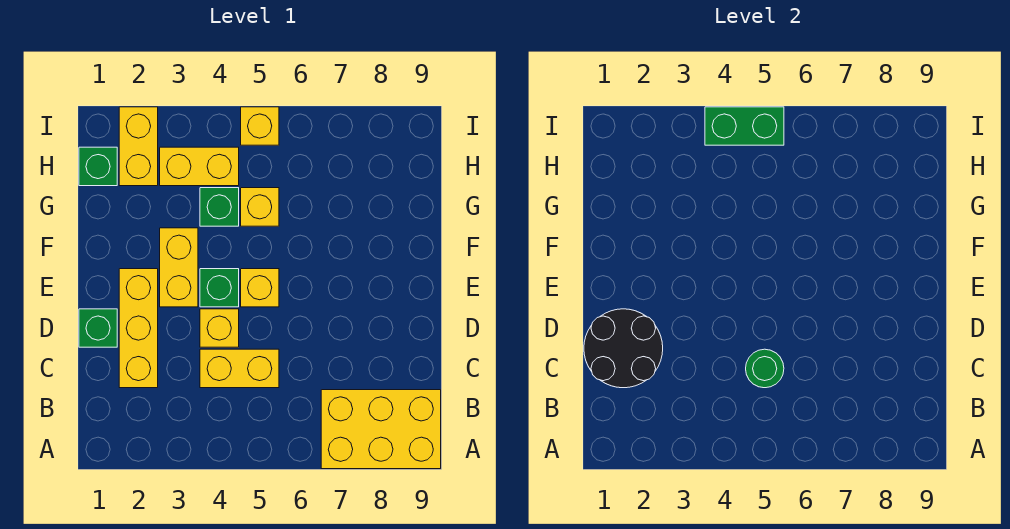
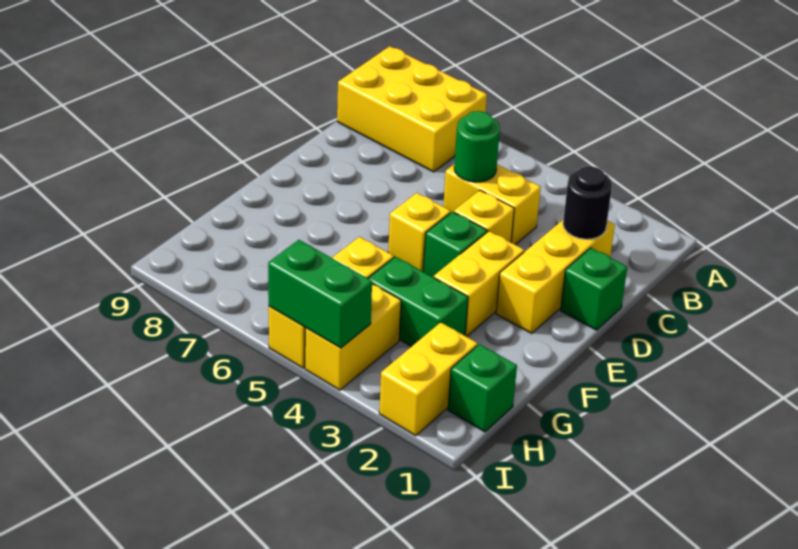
black 2x2 round brick [584,309,663,388] -> black 1x1 round brick [563,166,612,239]
green 1x1 brick [200,188,239,226] -> green 1x2 brick [368,257,468,347]
yellow 1x2 brick [160,147,239,186] -> yellow 1x2 brick turned to [305,284,401,390]

